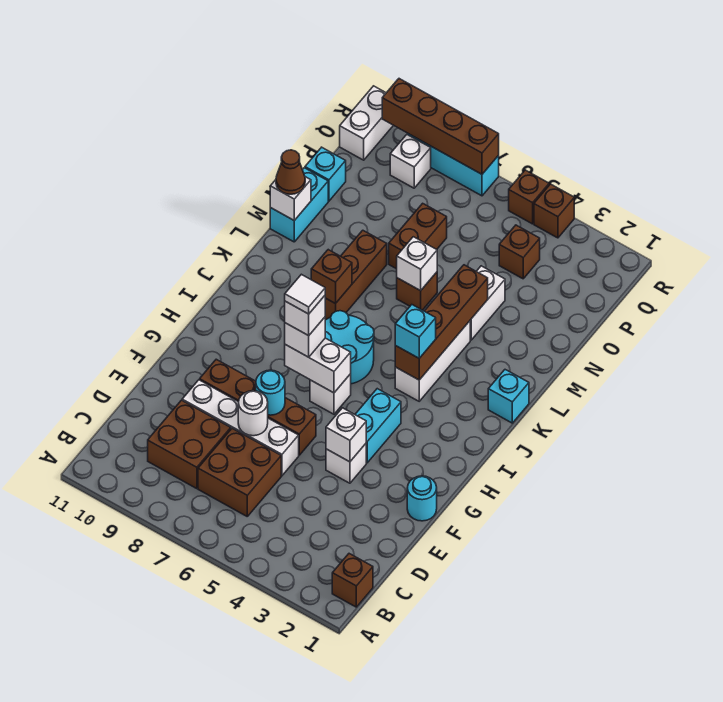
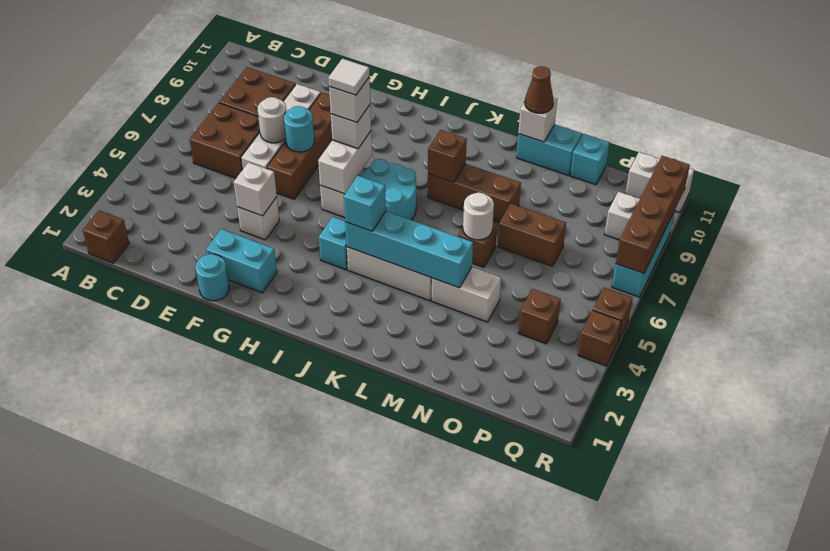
cyan 1x2 brick [355,389,401,463] -> cyan 1x2 brick moved to [206,229,277,293]
brown 1x4 brick [395,265,488,380] -> cyan 1x4 brick [345,211,473,288]
cyan 1x1 brick [488,370,529,423] -> cyan 1x1 brick moved to [319,217,348,270]
white 1x1 brick [397,237,437,291] -> white 1x1 round brick [463,193,494,240]

